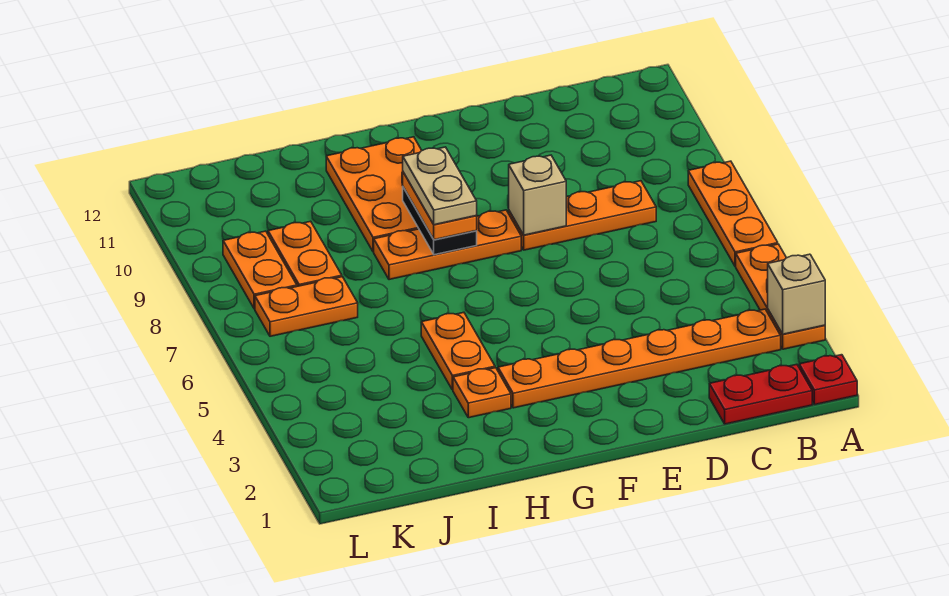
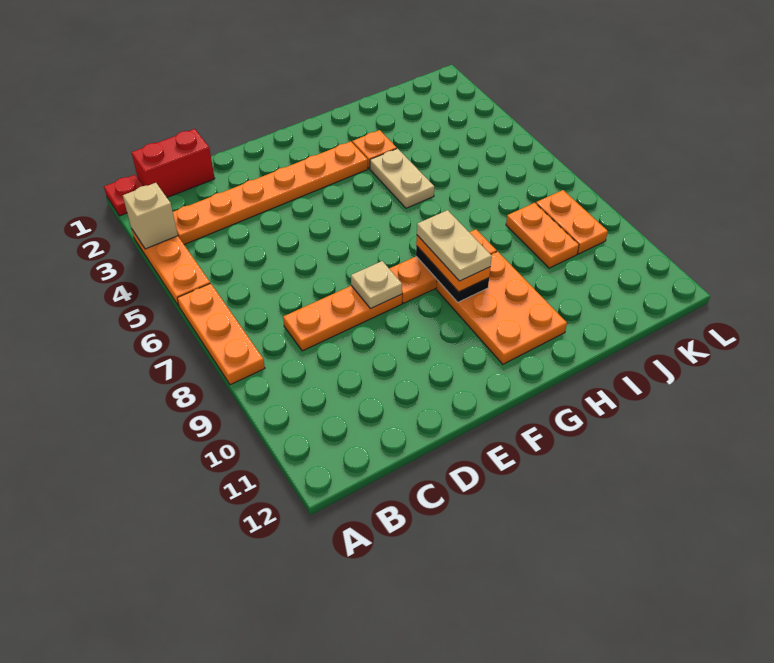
red 1x2 plate [709,364,812,424] -> red 1x2 brick [131,129,215,197]
tan 1x1 brick [509,155,566,235] -> tan 1x1 plate [351,261,402,309]
orange 1x2 plate [421,312,495,390] -> tan 1x2 plate [370,148,434,208]
orange 1x2 plate [255,277,358,336] -> none

